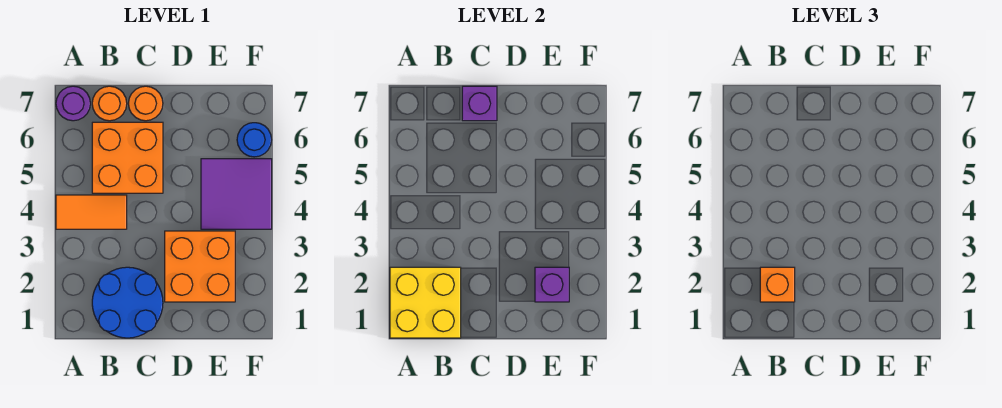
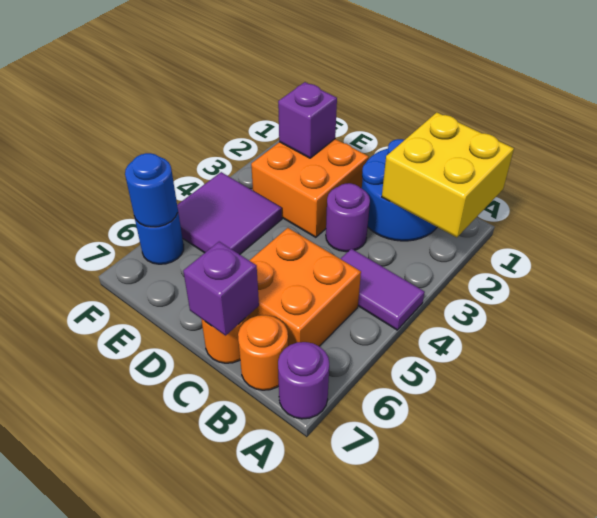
orange 1x2 tile [56,195,127,229] -> purple 1x2 tile [341,249,425,330]
orange 1x1 brick [760,267,795,302] -> none
none -> purple 1x1 round brick [326,183,370,252]
none -> blue 1x1 round brick [125,153,178,227]

